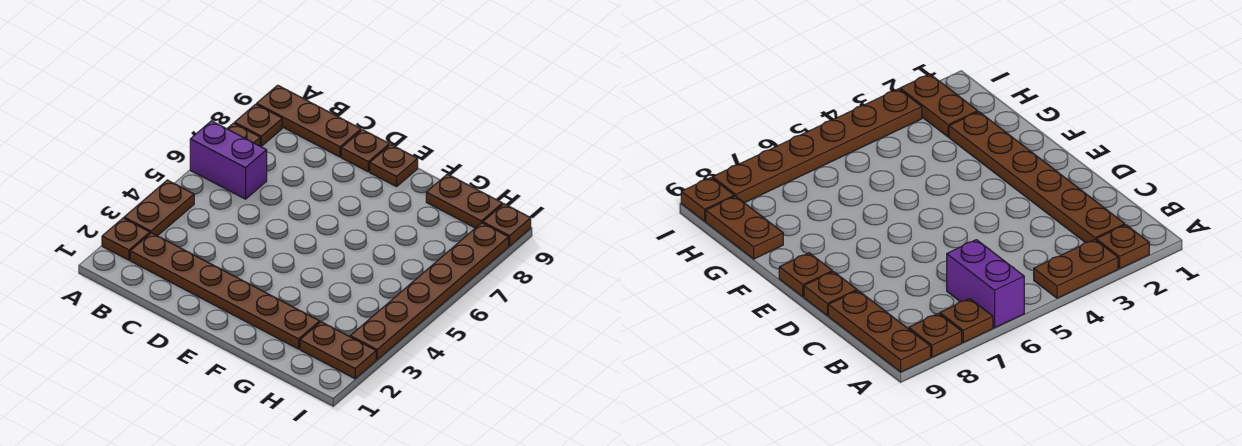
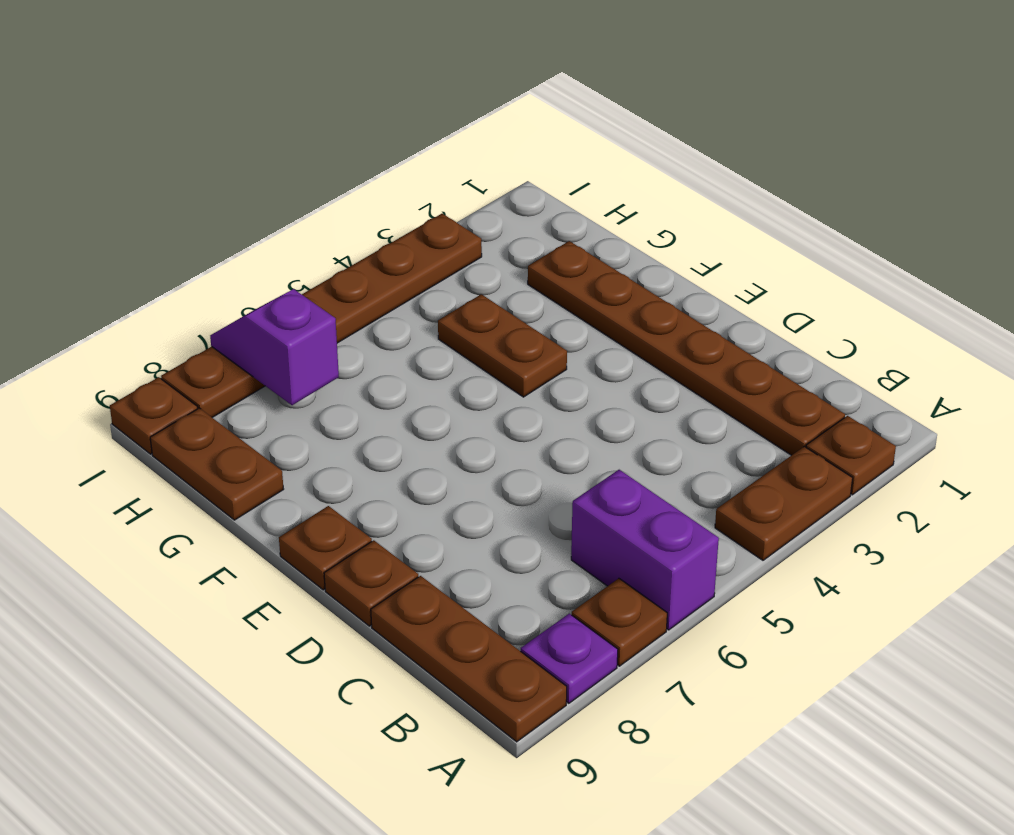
brown 1x1 plate [235,104,282,146] -> purple 1x1 plate [521,614,618,703]
brown 1x2 plate [300,322,376,379] -> brown 1x2 plate moved to [438,294,567,397]
none -> purple 1x2 slope [210,289,339,405]

